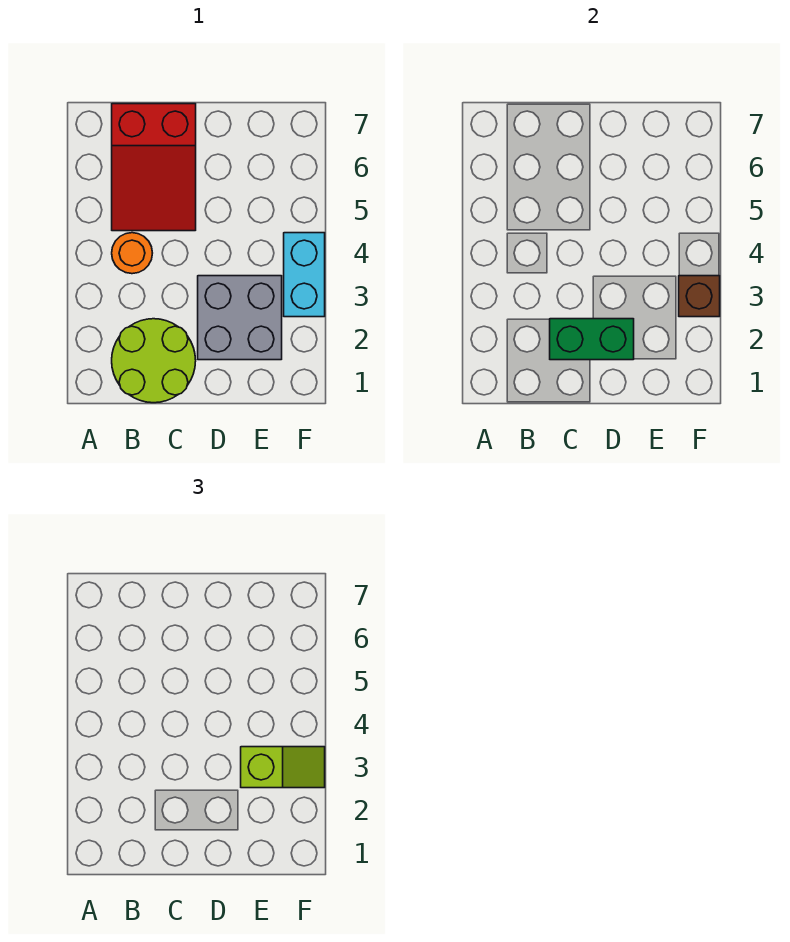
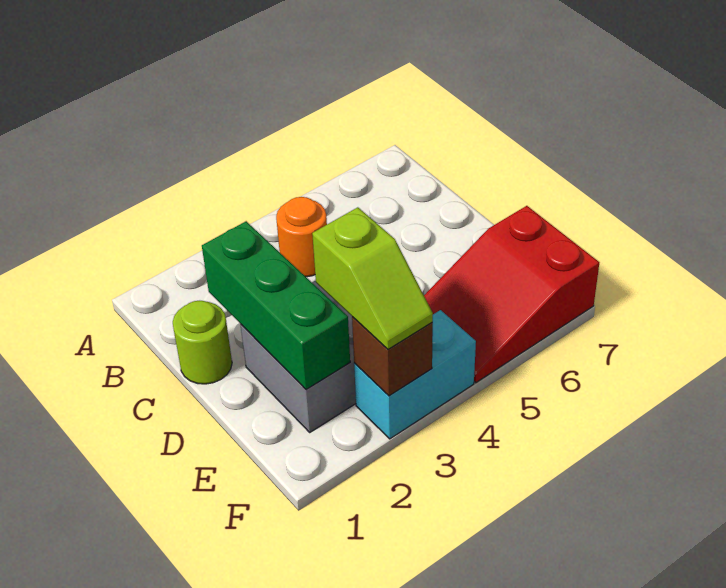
lime 2x2 round brick [112,319,196,403] -> lime 1x1 round brick [173,301,232,384]
red 2x3 slope [112,104,196,231] -> red 2x3 slope moved to [424,206,599,383]
green 1x2 brick [550,319,634,360] -> green 1x3 brick [202,221,350,389]

